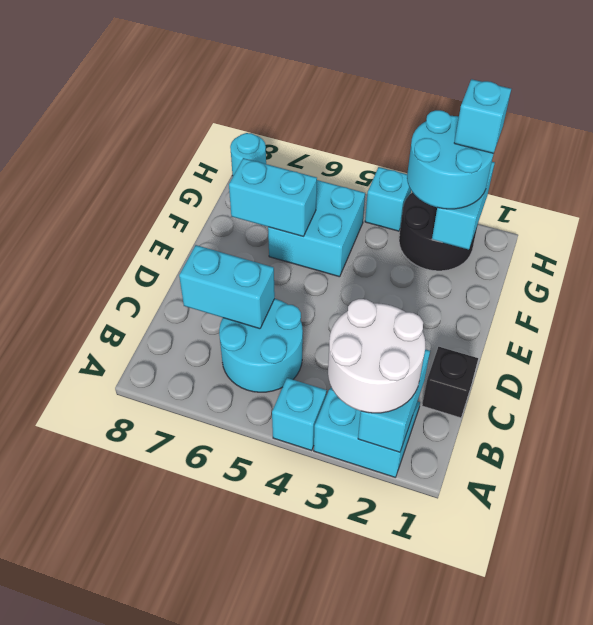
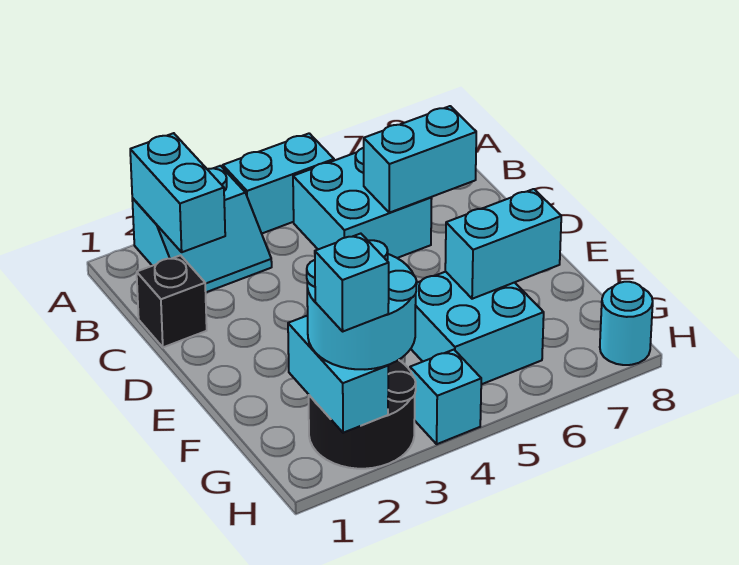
white 2x2 round brick [328,299,425,413] -> none
cyan 1x1 brick [272,378,327,450] -> cyan 1x2 brick [223,133,334,233]
cyan 2x2 round brick [219,299,303,392] -> cyan 2x2 brick [293,148,432,258]

